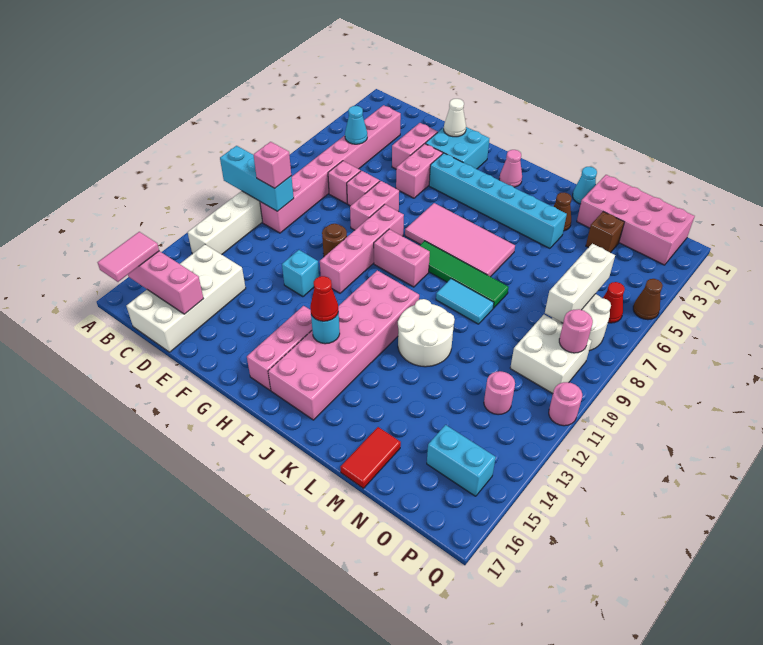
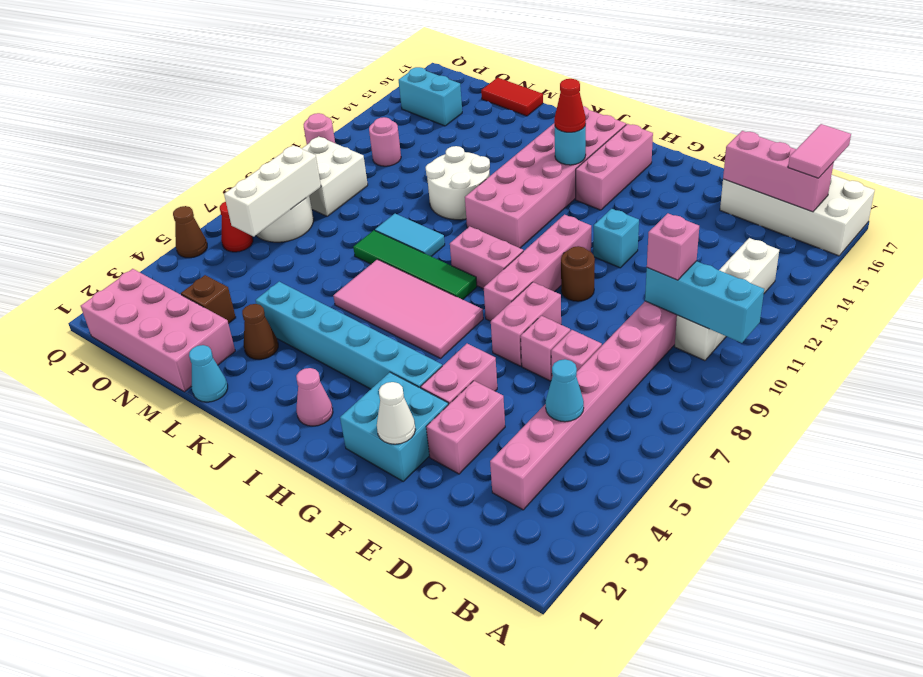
white 2x4 brick [126,245,246,352] -> white 2x4 brick turned to [720,175,875,256]
red 1x2 tile [340,427,401,488] -> red 1x2 tile turned to [481,78,543,116]
pink 1x1 round brick [559,309,593,353] -> none

